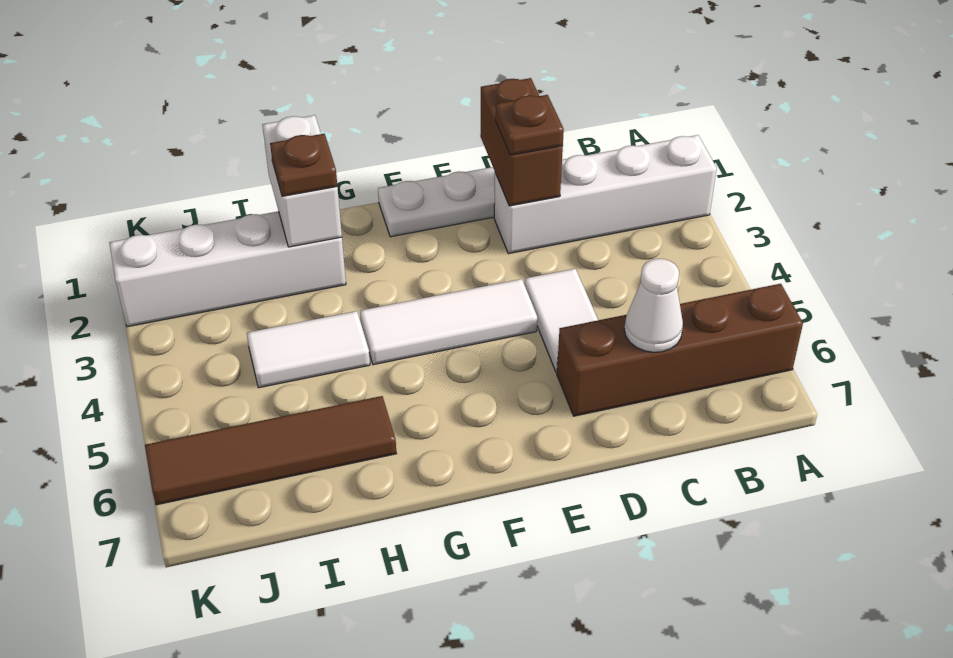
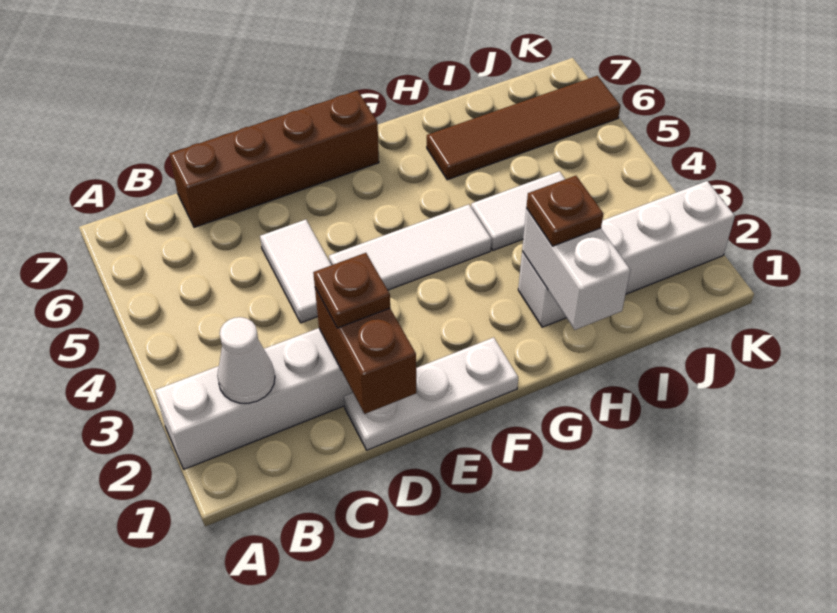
brown 1x4 brick [557,284,803,416] -> brown 1x4 brick moved to [169,90,379,227]
white 1x1 cone [624,259,683,352] -> white 1x1 cone moved to [217,317,275,403]

